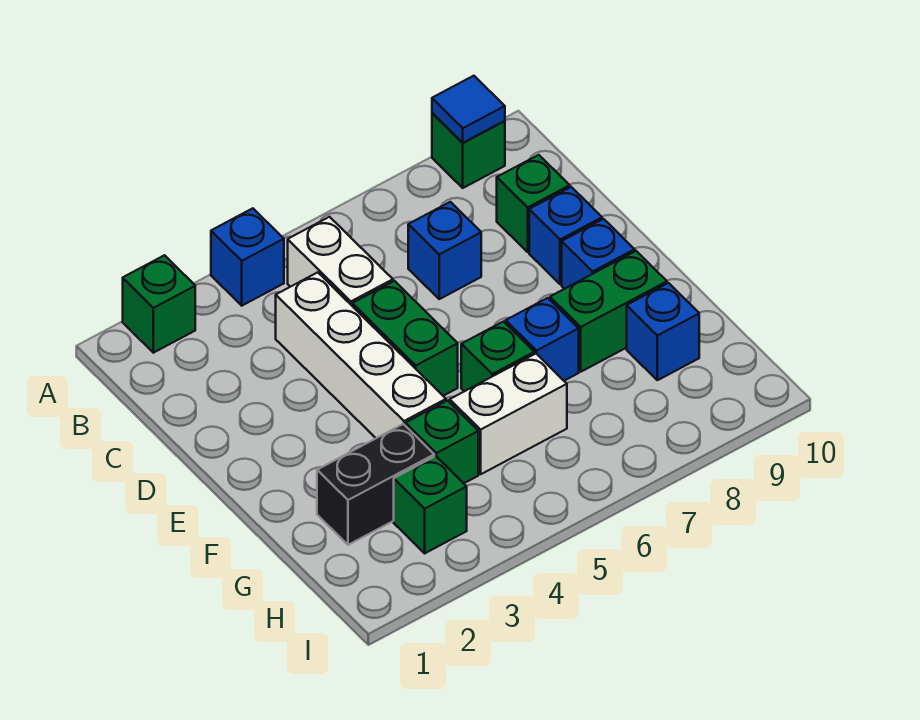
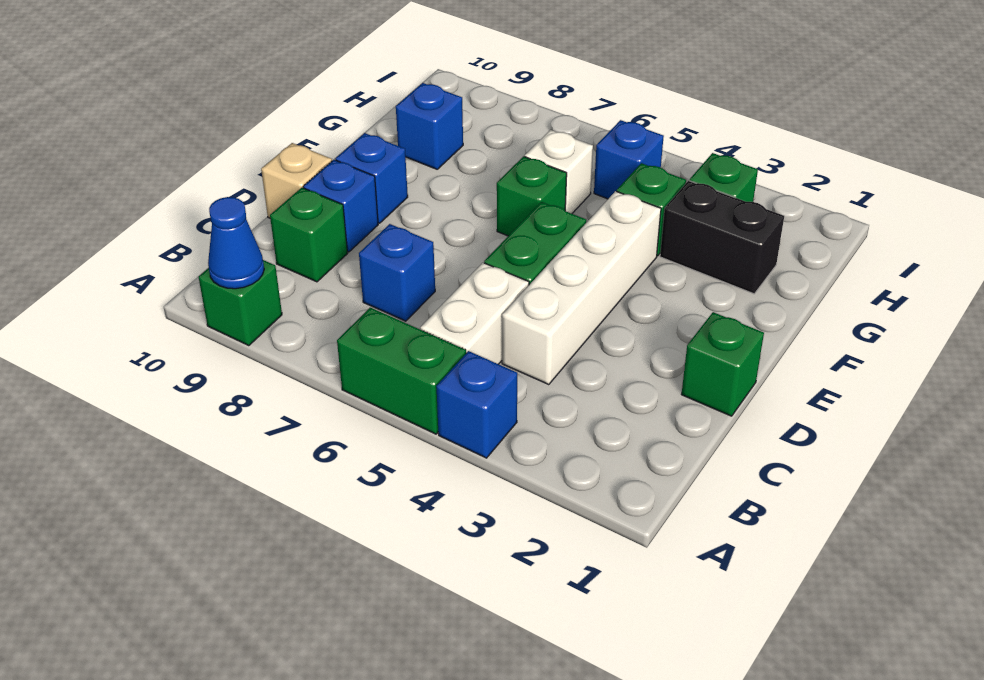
green 1x1 brick [123,255,195,353] -> green 1x1 brick moved to [681,312,764,416]
blue 1x1 tile [432,76,505,143] -> blue 1x1 cone [208,197,264,289]
none -> tan 1x1 brick [261,143,332,218]
blue 1x1 brick [506,298,579,381] -> blue 1x1 brick moved to [594,120,664,199]
green 1x2 brick [550,251,667,372] -> green 1x2 brick moved to [337,308,466,434]
white 1x2 brick [450,354,567,474] -> white 1x1 brick [525,130,593,214]

